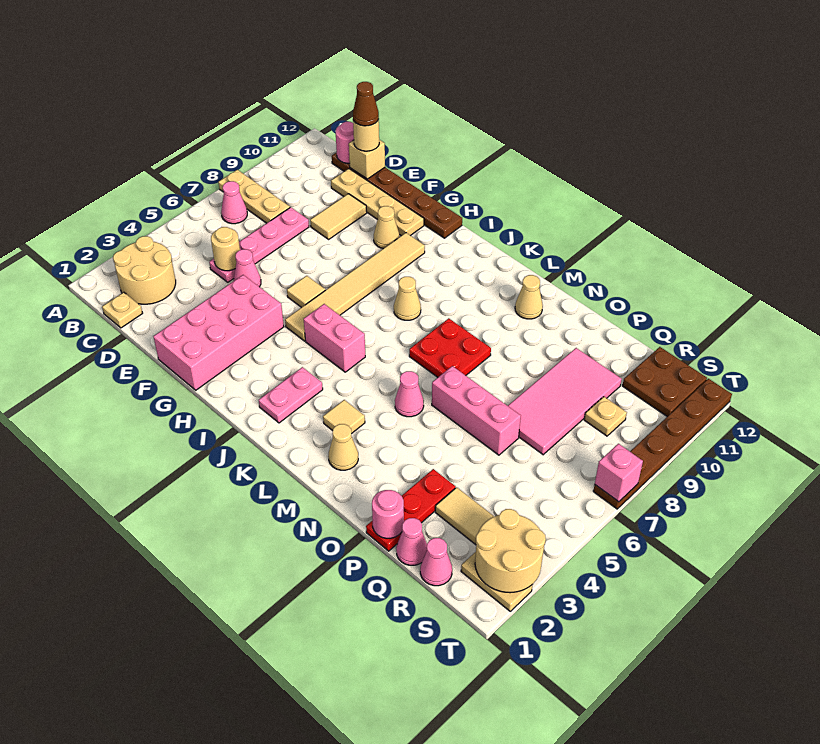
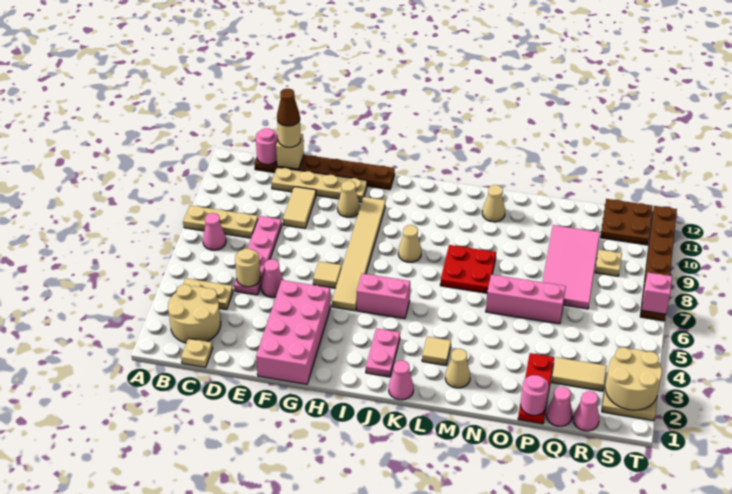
none -> tan 1x2 plate [183,278,233,310]
pink 1x1 cone [395,371,424,417] -> pink 1x1 cone moved to [389,360,414,400]

